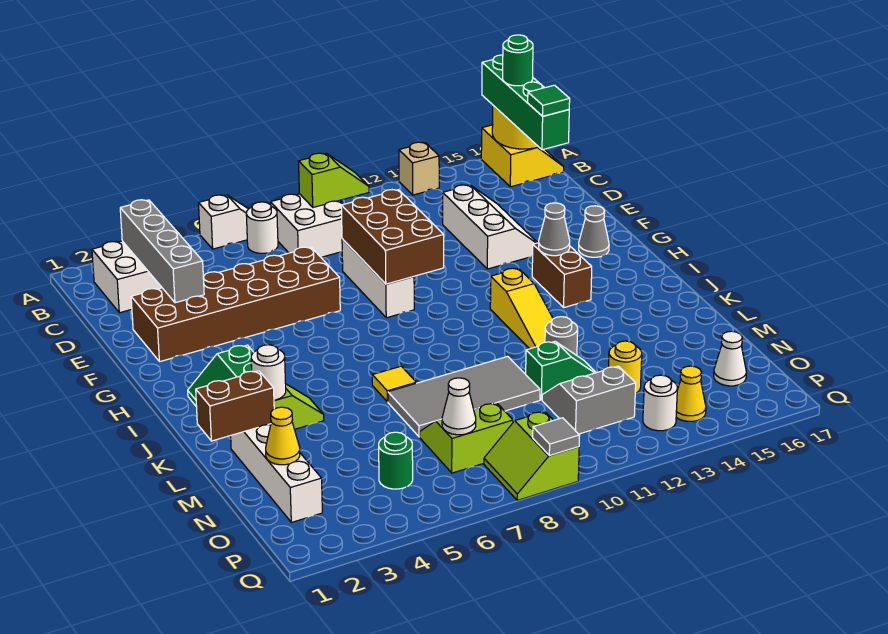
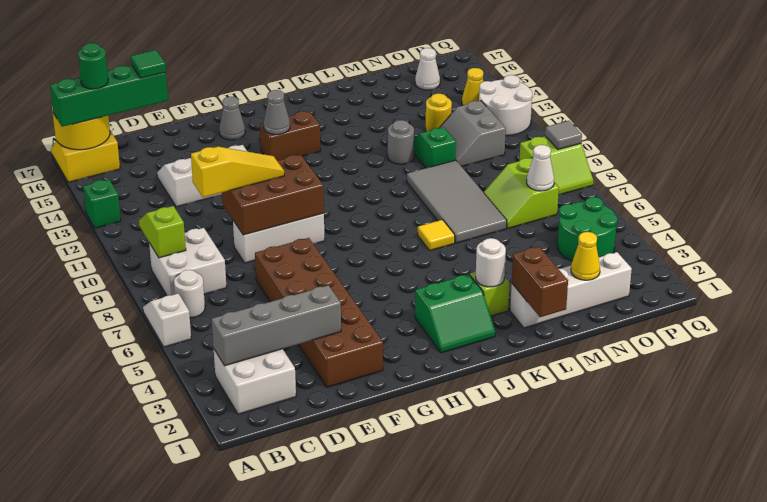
tan 1x1 brick [399,142,439,195] -> green 1x1 brick [83,179,121,228]
yellow 1x3 slope [490,268,553,349] -> yellow 1x3 slope moved to [191,147,284,197]
green 1x1 round brick [379,432,413,489] -> green 2x2 round brick [557,197,618,261]
white 1x1 round brick [643,375,677,431] -> white 2x2 round brick [479,75,532,136]

